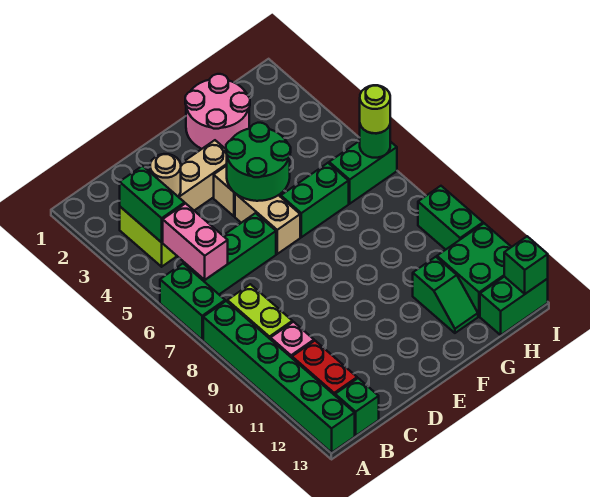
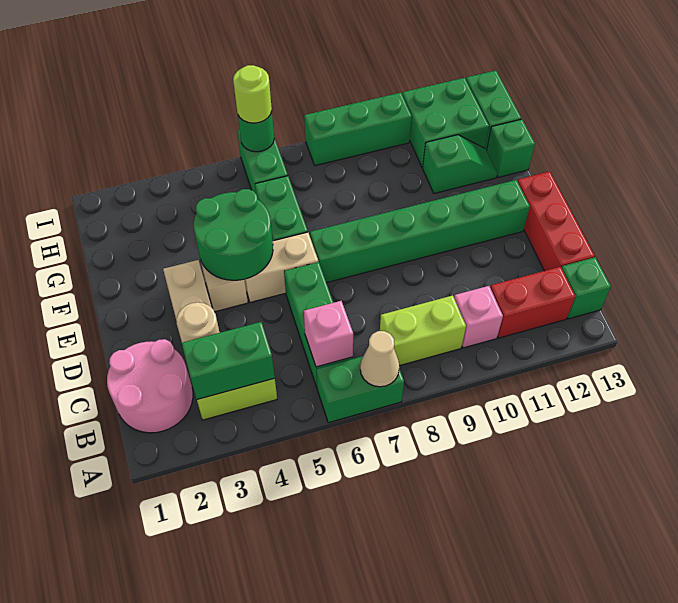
none -> tan 1x1 cone [360,331,399,387]
green 1x6 brick [203,301,355,452] -> green 1x6 brick moved to [310,180,530,283]
pink 1x2 brick [163,203,228,280] -> pink 1x1 brick [304,301,353,367]
none -> red 1x3 brick [518,171,595,271]
pink 2x2 round brick [185,74,250,149] -> pink 2x2 round brick moved to [107,339,193,433]
green 1x2 brick [418,186,483,250] -> green 1x3 brick [304,93,412,166]
green 1x1 brick [504,236,548,294] -> green 1x1 brick moved to [487,119,535,177]

